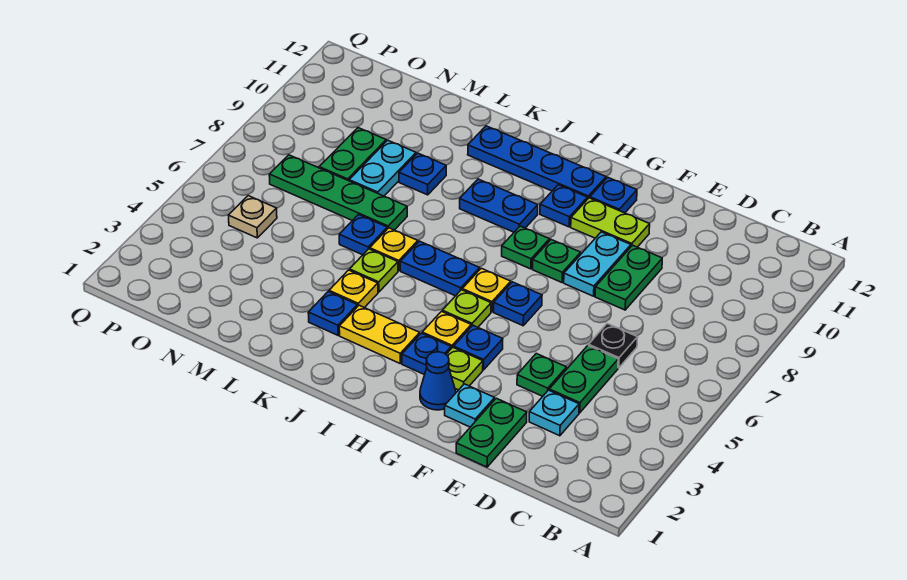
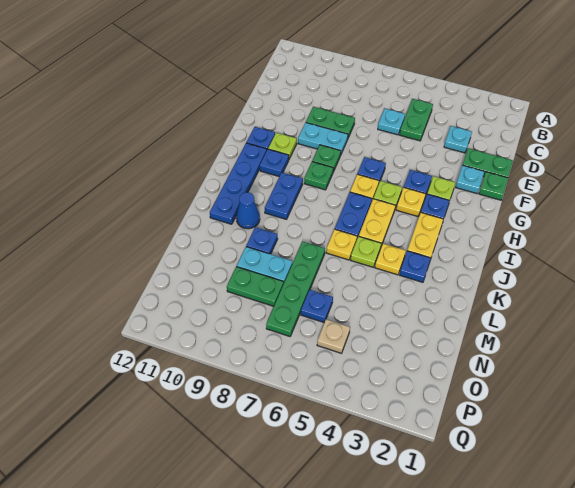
green 1x2 plate [549,346,618,413] -> green 1x2 plate turned to [400,99,433,141]
black 1x1 plate [589,324,637,368] -> cyan 1x1 plate [378,109,405,135]
green 1x1 plate [517,354,567,396] -> green 1x1 plate moved to [479,172,508,200]
lime 1x2 plate [571,198,650,247] -> lime 1x1 plate [268,133,297,159]
blue 1x1 cone [420,352,456,410] -> blue 1x1 cone moved to [236,192,260,229]
none -> yellow 1x2 plate [359,199,396,246]
blue 1x1 plate [339,215,387,255] -> blue 1x1 plate moved to [301,290,333,323]

